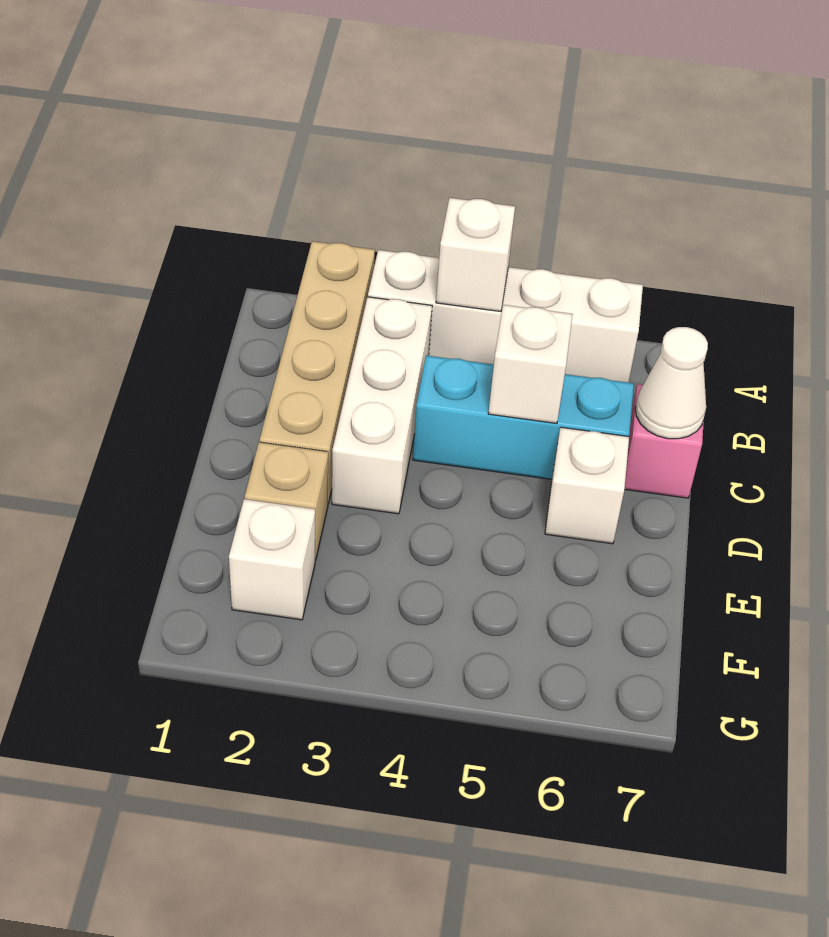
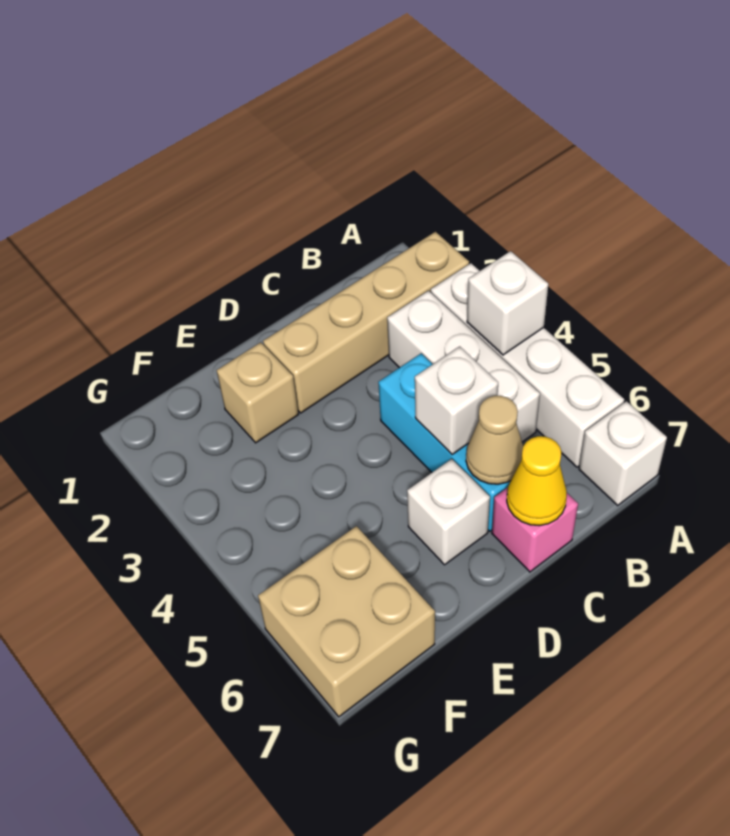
white 1x3 brick [332,297,432,514] -> white 1x3 brick turned to [387,291,540,442]
none -> tan 1x1 cone [466,396,523,484]
white 1x1 cone [635,327,708,439] -> yellow 1x1 cone [507,436,567,526]
white 1x1 brick [229,499,315,620] -> white 1x1 brick moved to [579,401,667,505]
none -> tan 2x2 brick [258,526,435,717]

